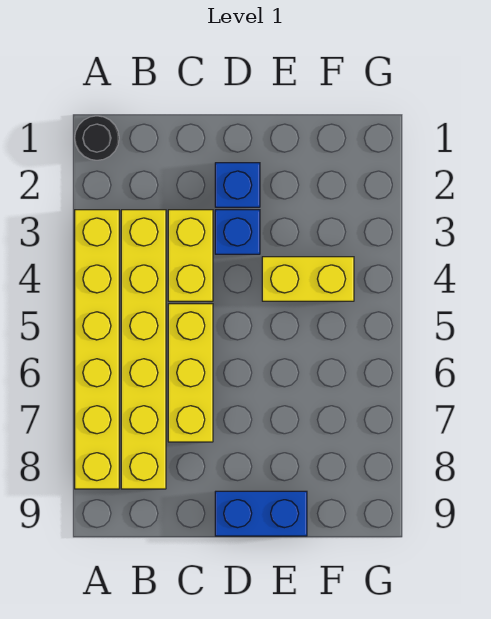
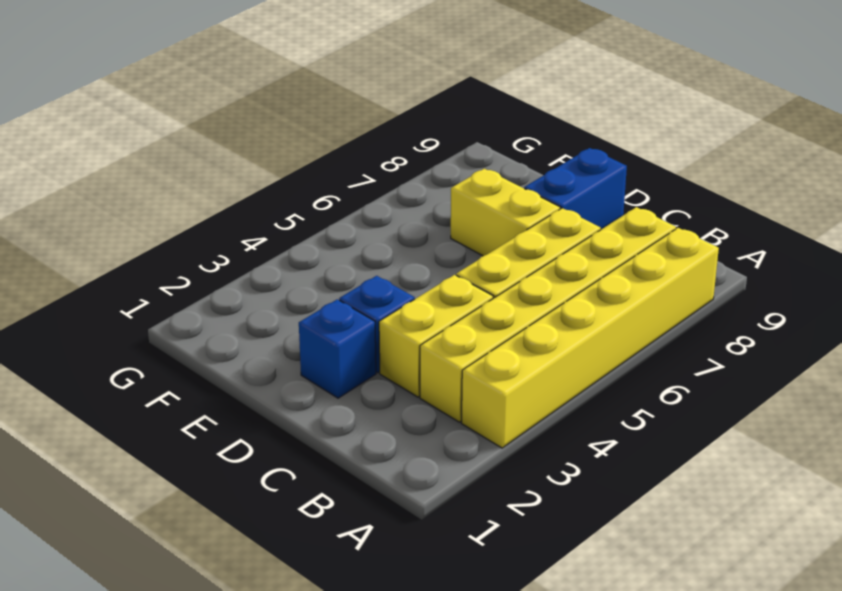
black 1x1 round brick [75,116,119,160] -> none
blue 1x2 brick [215,491,307,536] -> blue 1x2 brick turned to [524,148,627,229]
yellow 1x2 brick [262,257,354,301] -> yellow 1x2 brick moved to [451,169,560,256]

